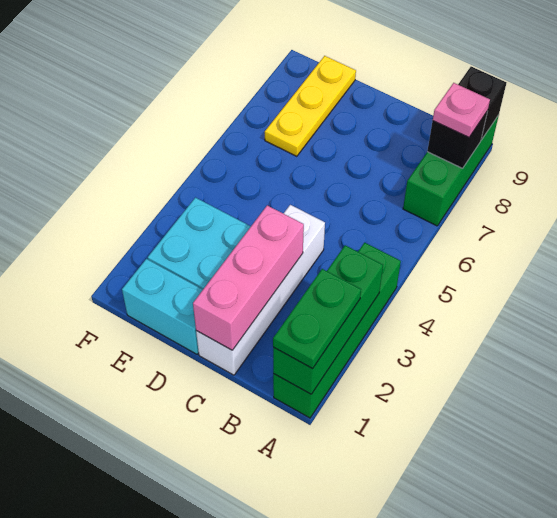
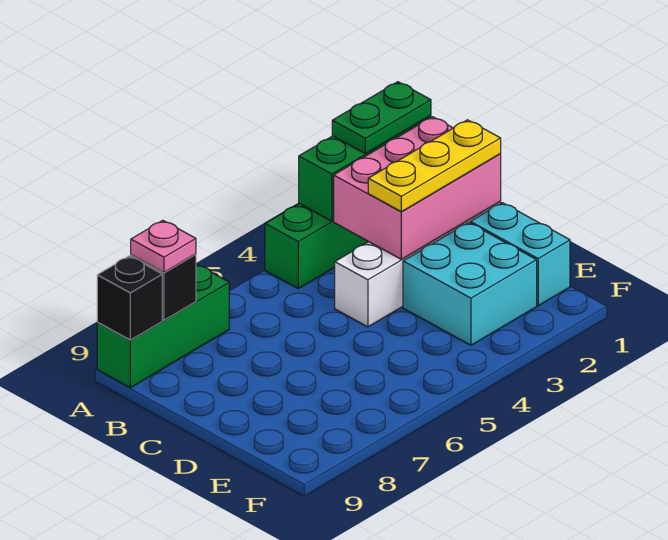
pink 1x3 brick [193,205,304,350] -> pink 2x3 brick [334,117,501,259]
yellow 1x3 plate [265,56,356,156] -> yellow 1x3 plate moved to [368,120,501,212]

